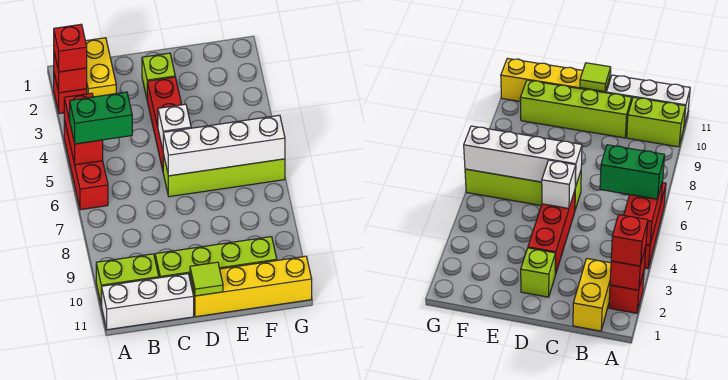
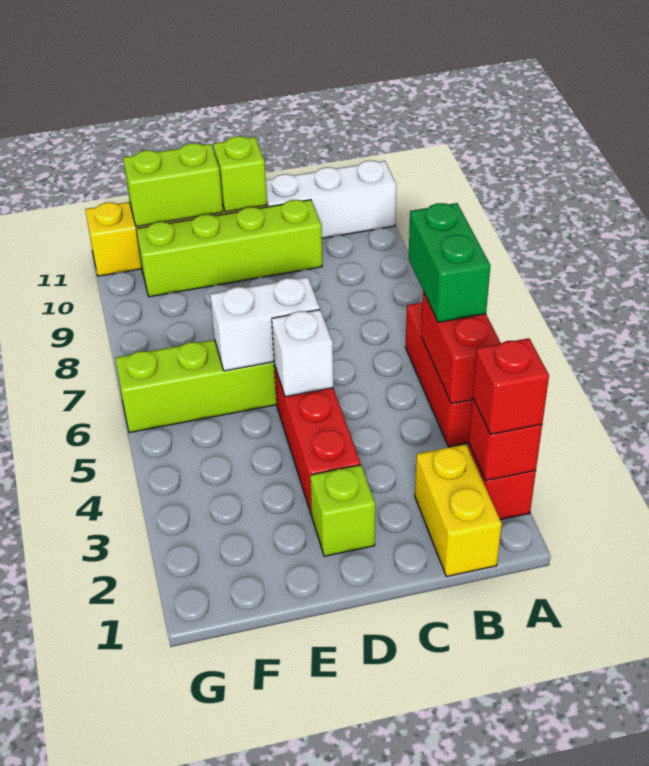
green 1x2 brick [70,92,132,144] -> green 1x2 brick turned to [408,203,490,322]
lime 1x2 brick [96,254,159,305] -> lime 1x2 brick moved to [123,143,223,227]
white 1x4 brick [163,115,285,176] -> white 1x2 brick [210,277,320,371]
lime 1x1 tile [190,262,223,296] -> lime 1x1 brick [213,136,267,212]

